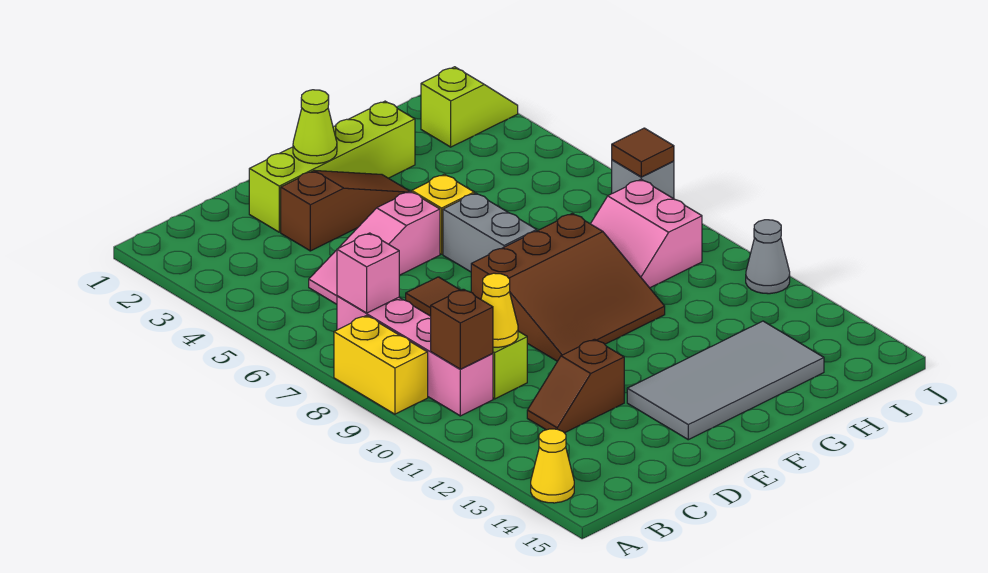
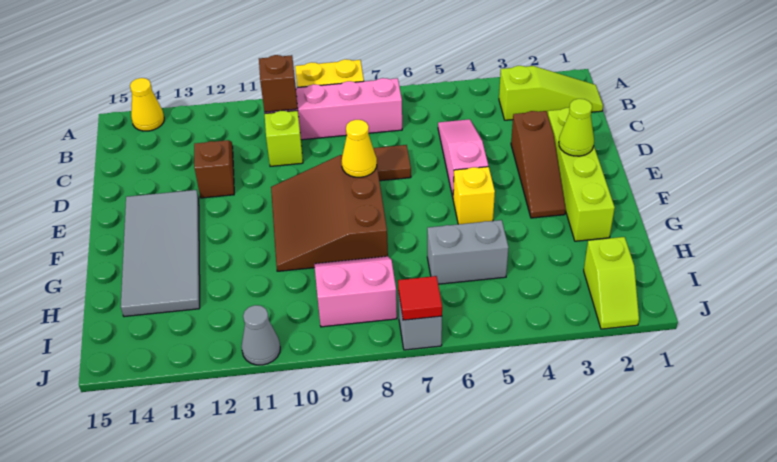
none -> lime 1x3 slope [499,66,603,120]
pink 1x1 brick [337,233,399,313] -> none
yellow 1x1 cone [481,273,518,347] -> yellow 1x1 cone moved to [342,120,377,177]
grey 1x2 brick [443,193,537,272] -> grey 1x2 brick moved to [427,220,509,284]
brown 1x1 tile [612,128,674,177] -> red 1x1 tile [398,276,442,320]

